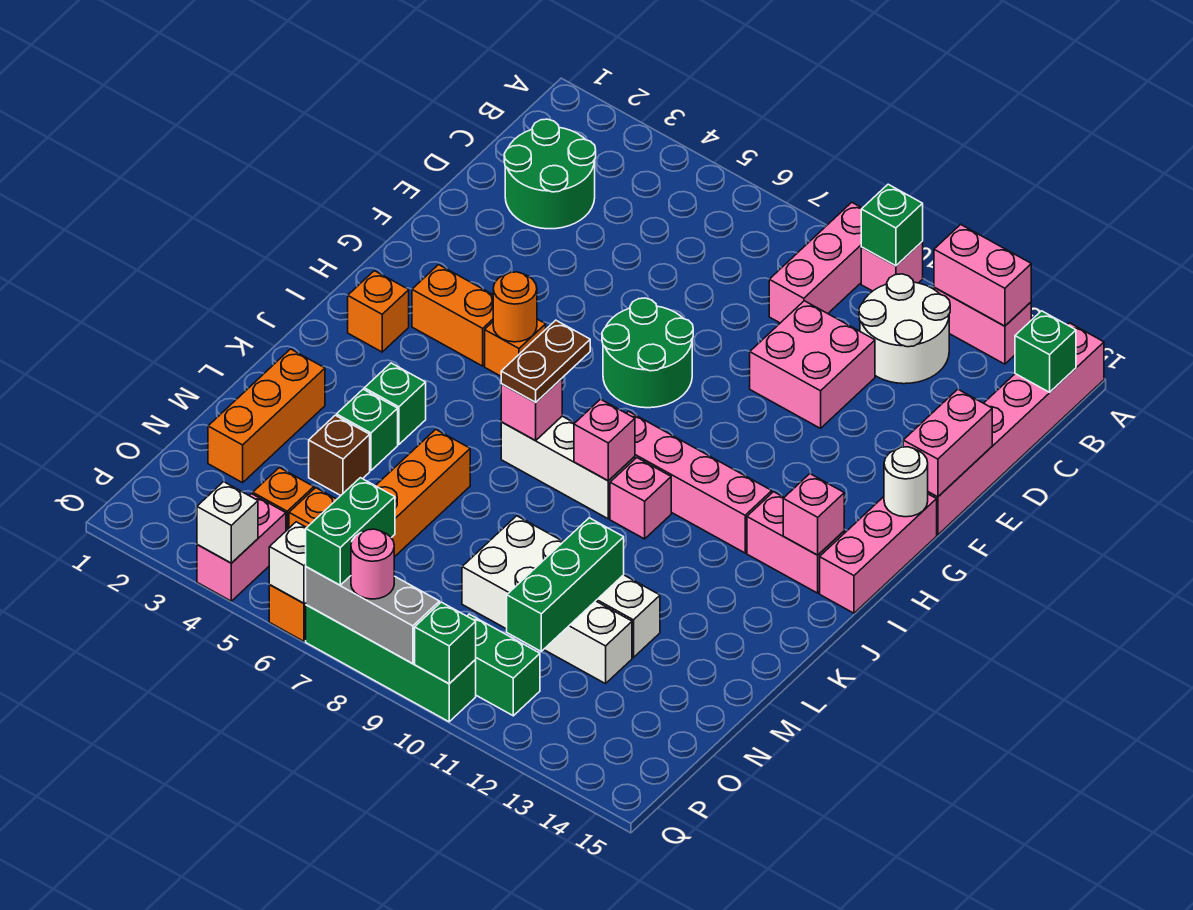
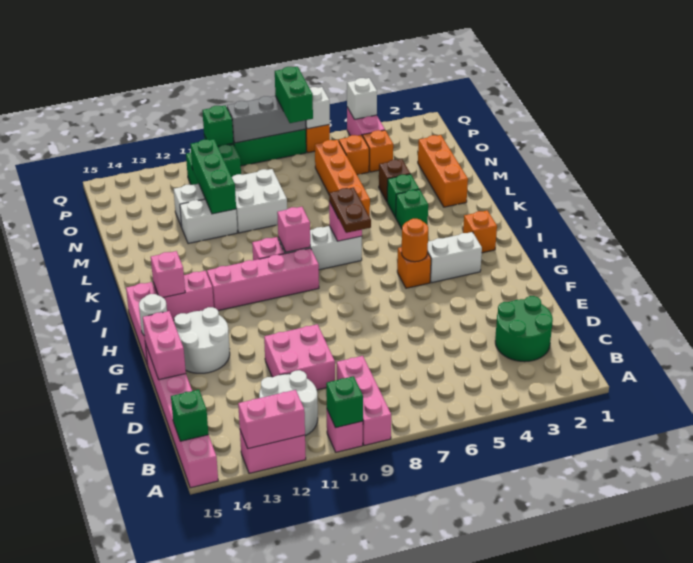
green 2x2 round brick [602,298,693,408] -> none
none -> white 2x2 round brick [174,307,230,373]
orange 1x2 brick [412,265,493,366] -> white 1x2 brick [427,232,482,283]
pink 1x1 round brick [351,529,394,599] -> none

